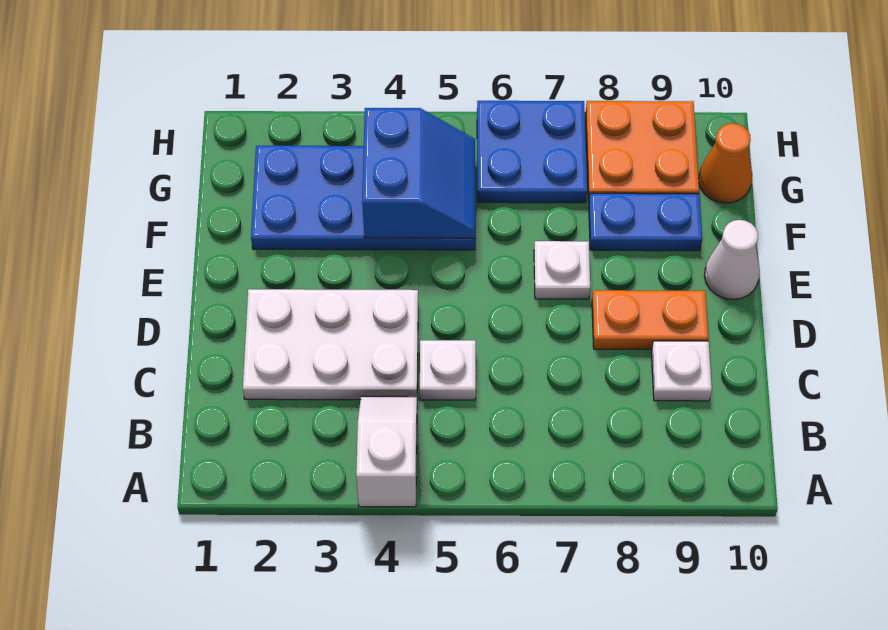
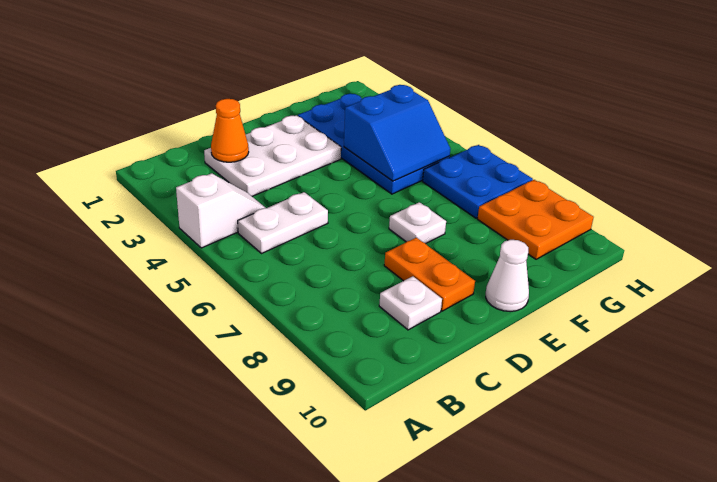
white 2x3 plate [243,289,418,400] -> white 2x3 plate turned to [204,115,341,196]
white 1x1 plate [420,340,476,400] -> white 1x2 plate [238,192,328,254]
blue 1x2 plate [589,193,702,251] -> none
orange 1x1 cone [699,123,752,203] -> orange 1x1 cone moved to [211,99,249,162]

